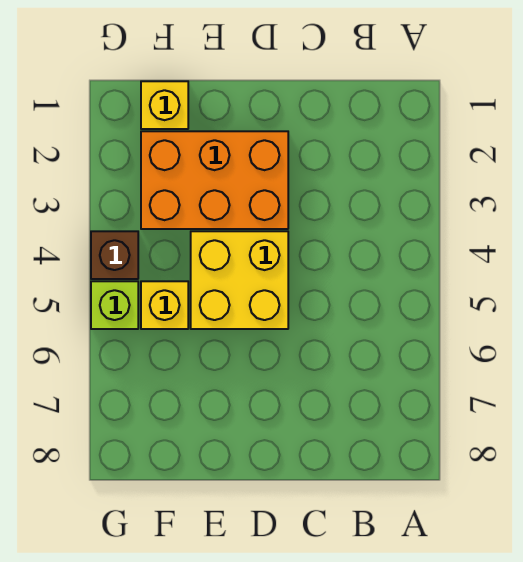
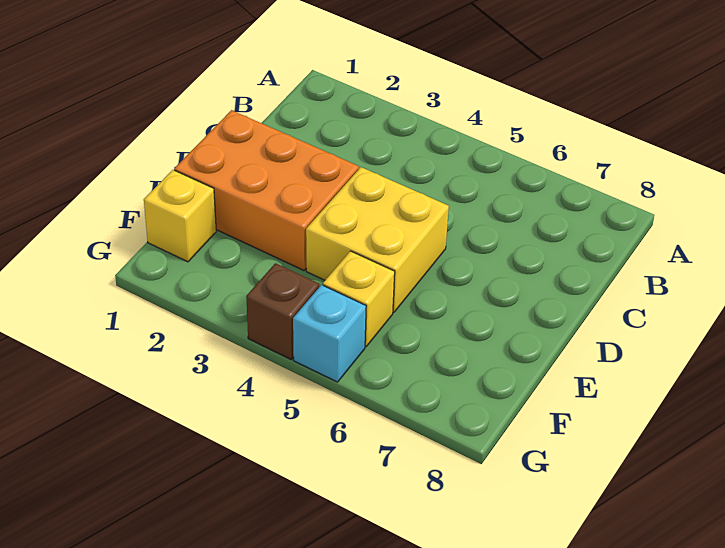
orange 2x3 brick [141,131,288,229] -> orange 2x3 brick turned to [174,110,359,270]
lime 1x1 brick [91,281,138,329] -> cyan 1x1 brick [293,285,366,382]

